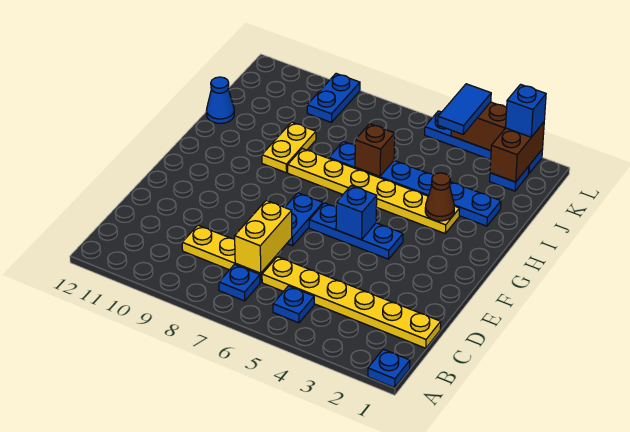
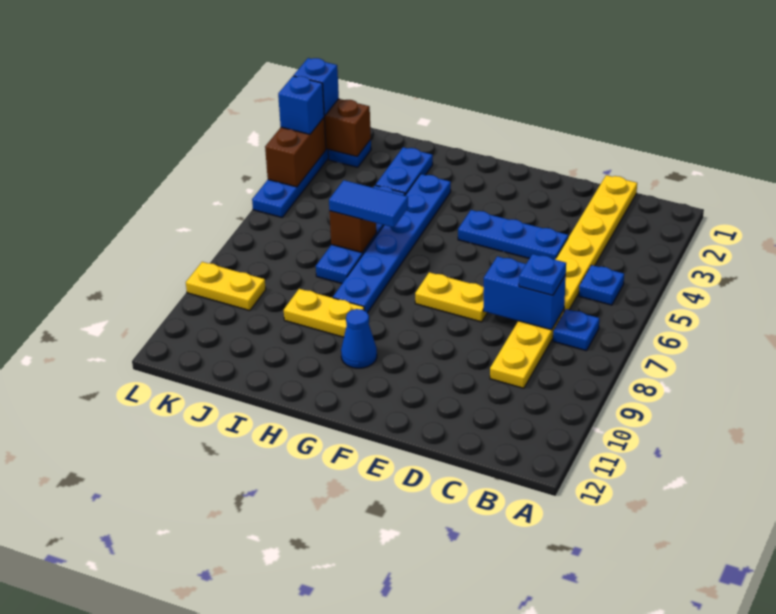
blue 1x1 plate [368,349,410,388] -> blue 1x1 plate moved to [519,254,566,295]
yellow 1x2 brick [235,200,292,273] -> blue 1x2 brick [483,256,566,330]
blue 1x2 plate [285,193,323,246] -> yellow 1x2 plate [415,272,488,322]
blue 1x3 plate [309,203,403,259] -> blue 1x3 plate turned to [458,210,568,260]
blue 1x1 brick [336,186,377,240] -> blue 1x1 brick moved to [278,76,324,134]
yellow 1x6 plate [288,149,460,233] -> blue 1x6 plate [333,174,451,313]
brown 1x1 cone [425,173,454,221] -> none
blue 1x1 cone [206,77,234,123] -> blue 1x1 cone moved to [341,309,377,368]
blue 1x2 tile [438,84,491,134] -> blue 1x2 tile moved to [329,180,408,228]
blue 1x2 plate [307,74,360,122] -> yellow 1x2 plate [186,262,266,311]

